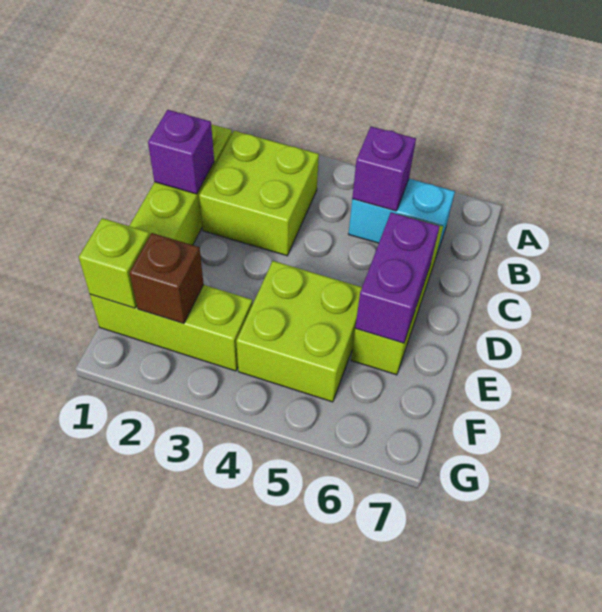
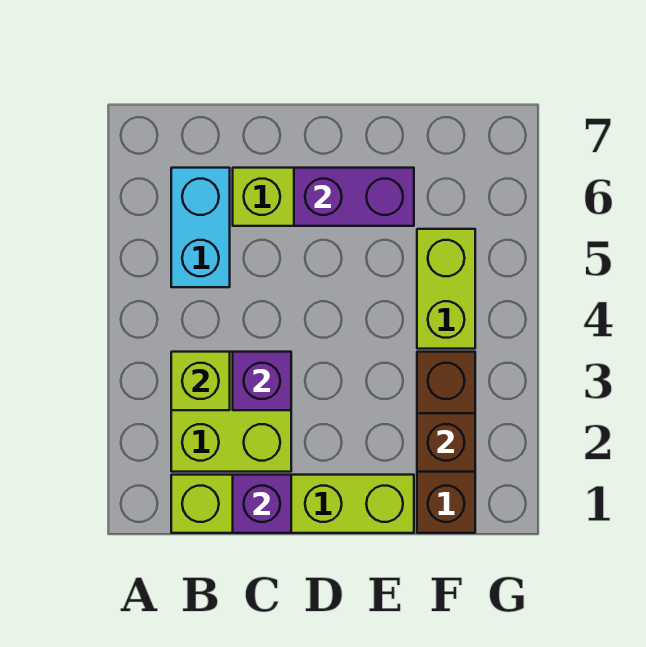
purple 1x1 brick [352,126,416,211] -> purple 1x1 brick moved to [233,352,291,410]
lime 2x2 brick [236,261,362,402] -> lime 1x2 brick [417,229,475,349]
lime 1x3 brick [90,285,252,371] -> brown 1x3 brick [417,352,475,533]
lime 1x1 brick [79,218,150,308] -> lime 1x1 brick moved to [171,352,230,410]

